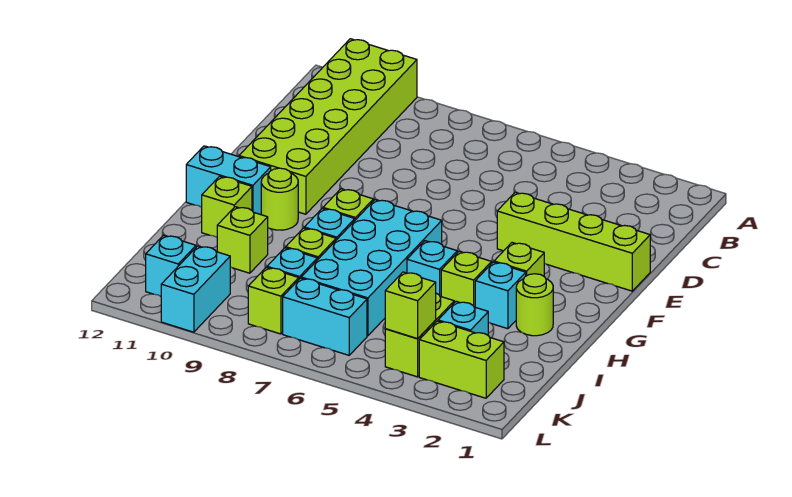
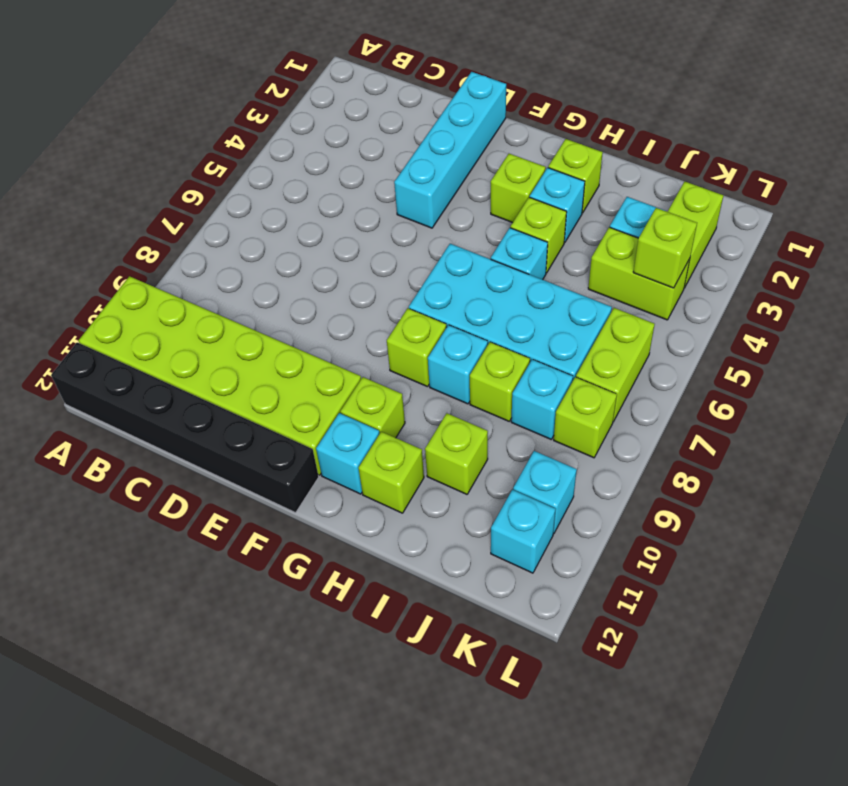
none -> black 1x6 brick [51,342,319,513]
lime 1x4 brick [497,192,650,291] -> cyan 1x4 brick [394,72,506,228]
lime 1x1 round brick [261,168,298,230] -> lime 1x1 brick [340,377,405,438]
cyan 1x2 brick [186,146,271,215] -> cyan 1x1 brick [316,413,379,494]
lime 1x1 round brick [516,274,553,336] -> lime 1x1 brick [548,139,603,213]
cyan 1x2 brick [283,278,367,355] -> lime 1x2 brick [576,308,655,422]
cyan 1x2 brick [161,246,230,332] -> cyan 1x1 brick [513,451,577,533]

